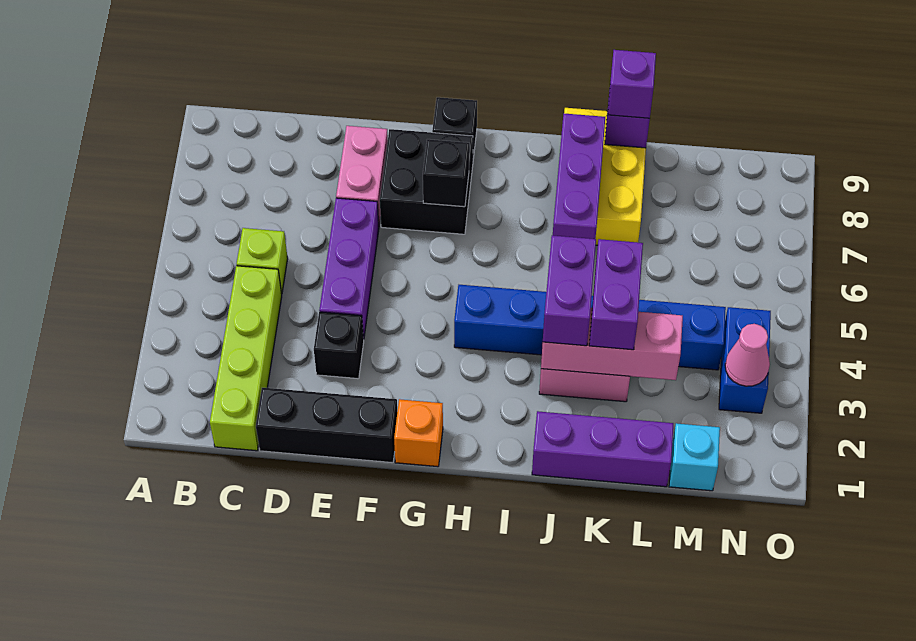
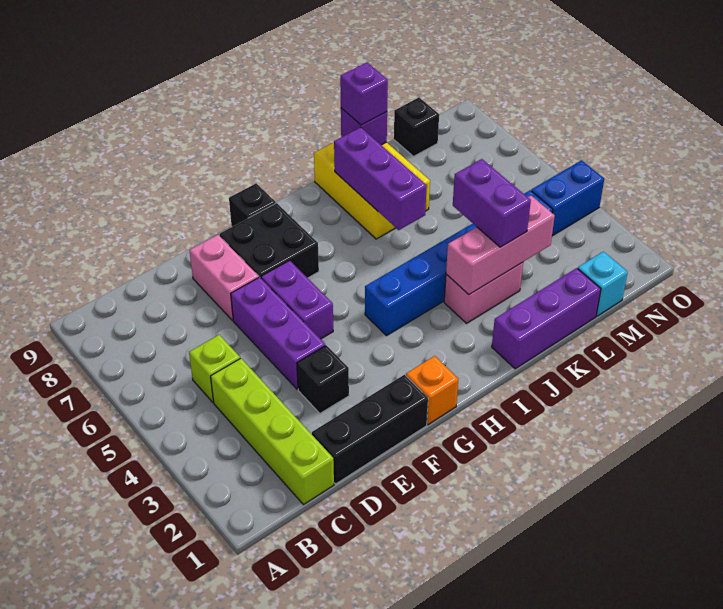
black 1x1 brick [423,139,469,207] -> black 1x1 brick moved to [394,98,439,156]
purple 1x2 brick [543,235,596,346] -> purple 1x2 brick moved to [261,260,333,339]
blue 1x2 brick [719,307,771,413] -> blue 1x2 brick turned to [531,160,604,236]
pink 1x1 cone [725,324,770,386] -> none

